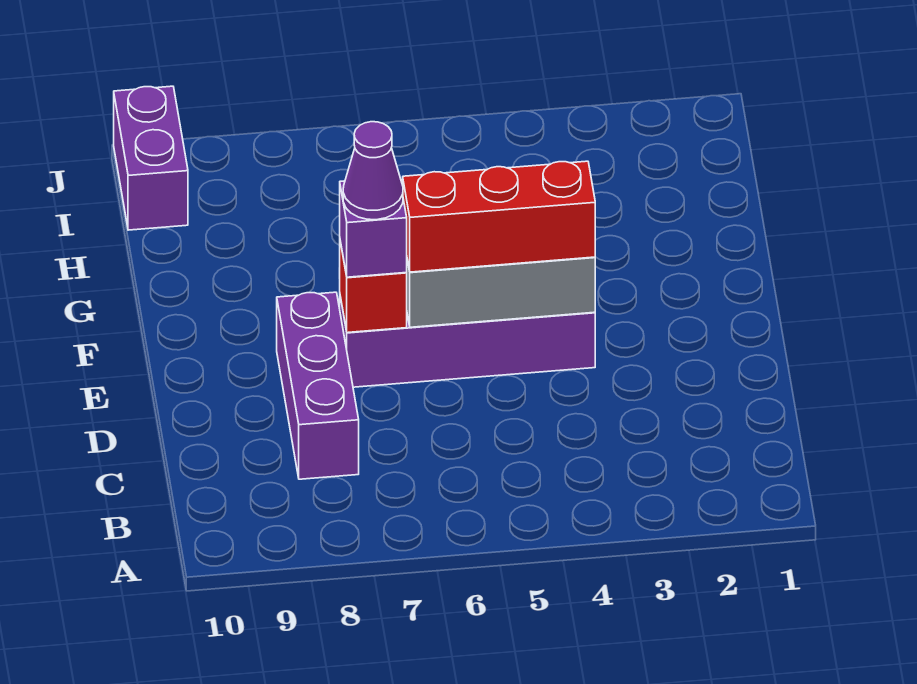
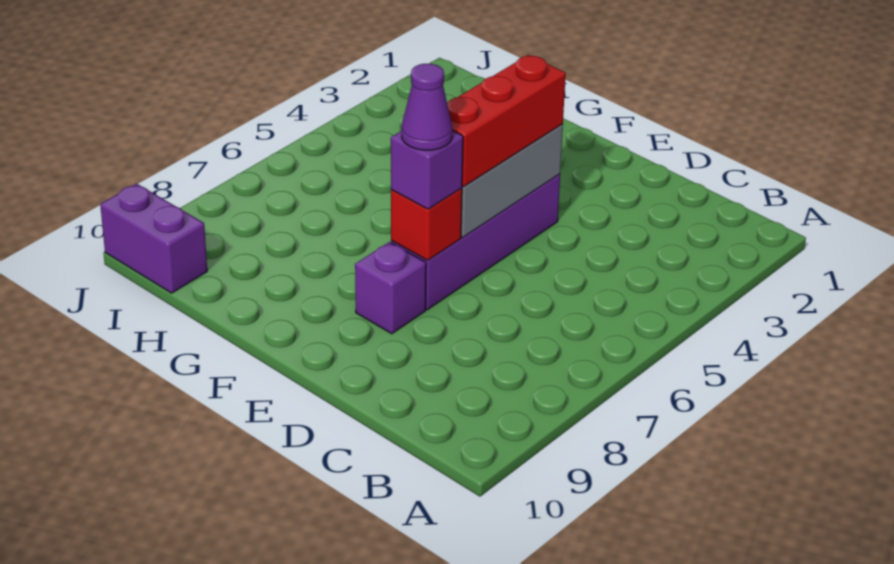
purple 1x3 brick [277,292,359,479] -> purple 1x1 brick [355,242,426,334]

